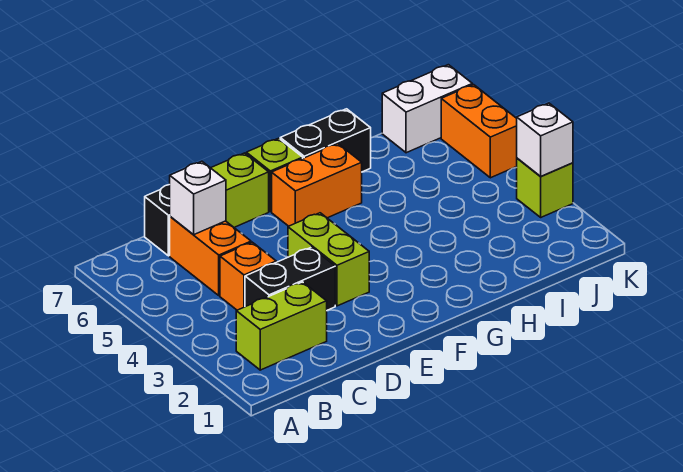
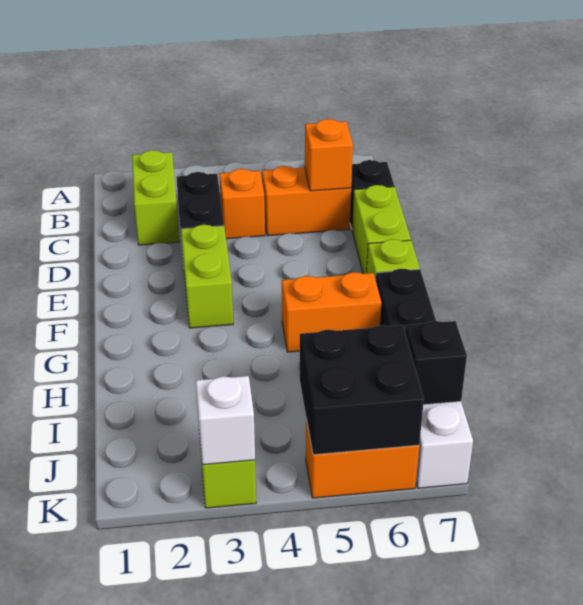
white 1x1 brick [170,161,226,234] -> orange 1x1 brick [305,119,353,191]
lime 1x2 brick [288,213,369,306] -> lime 1x2 brick turned to [181,225,233,328]
orange 1x2 brick [272,143,362,226] -> orange 1x2 brick turned to [282,272,381,352]
none -> black 2x2 brick [300,325,424,455]
none -> black 1x1 brick [405,321,467,405]

